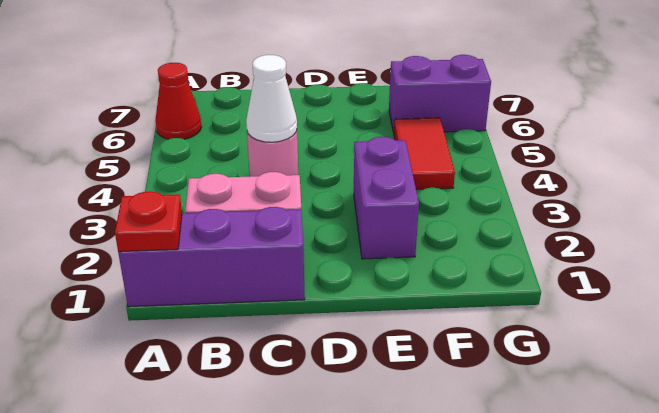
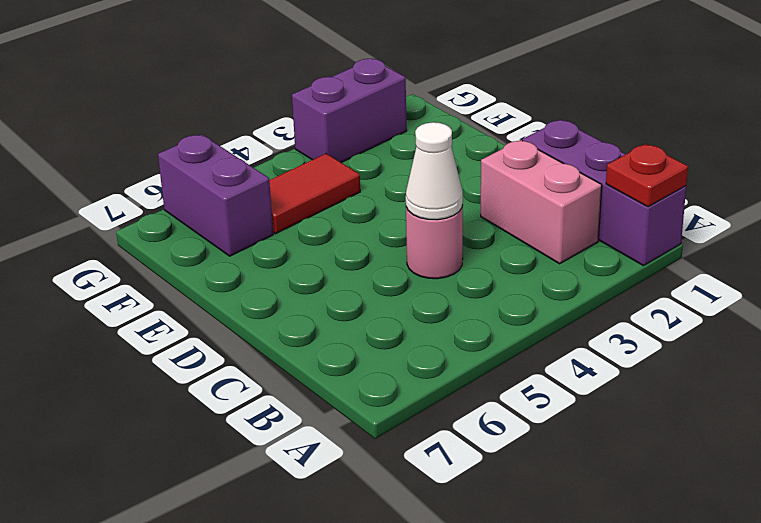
red 1x1 cone [155,63,202,139] -> none
purple 1x2 brick [354,137,419,259] -> purple 1x2 brick moved to [292,59,407,163]

